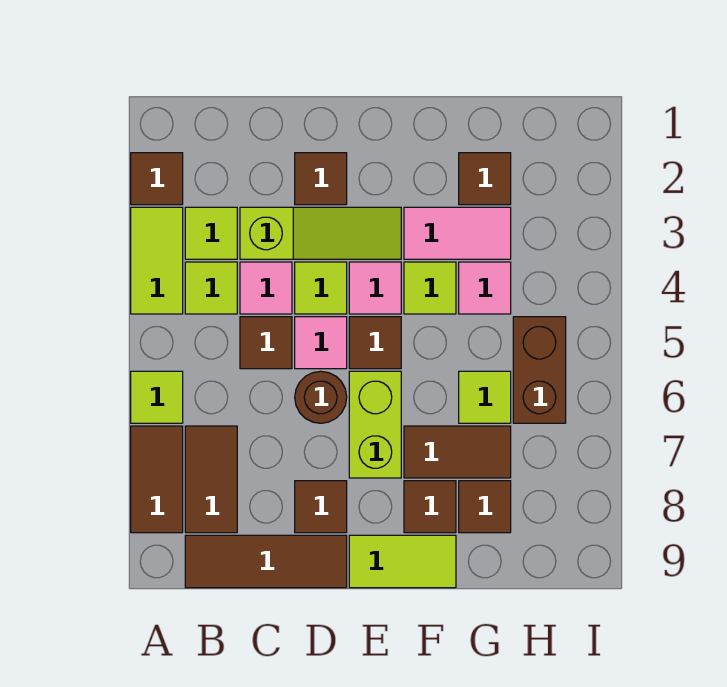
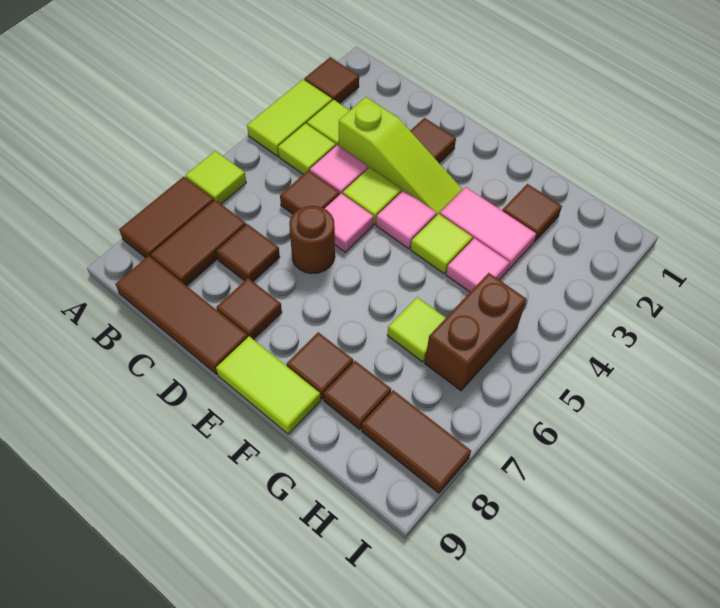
brown 1x1 tile [349,317,401,369] -> brown 1x1 tile moved to [217,224,280,281]
lime 1x2 brick [349,371,401,478] -> none
brown 1x2 tile [404,426,511,478] -> brown 1x2 tile moved to [362,390,471,493]

